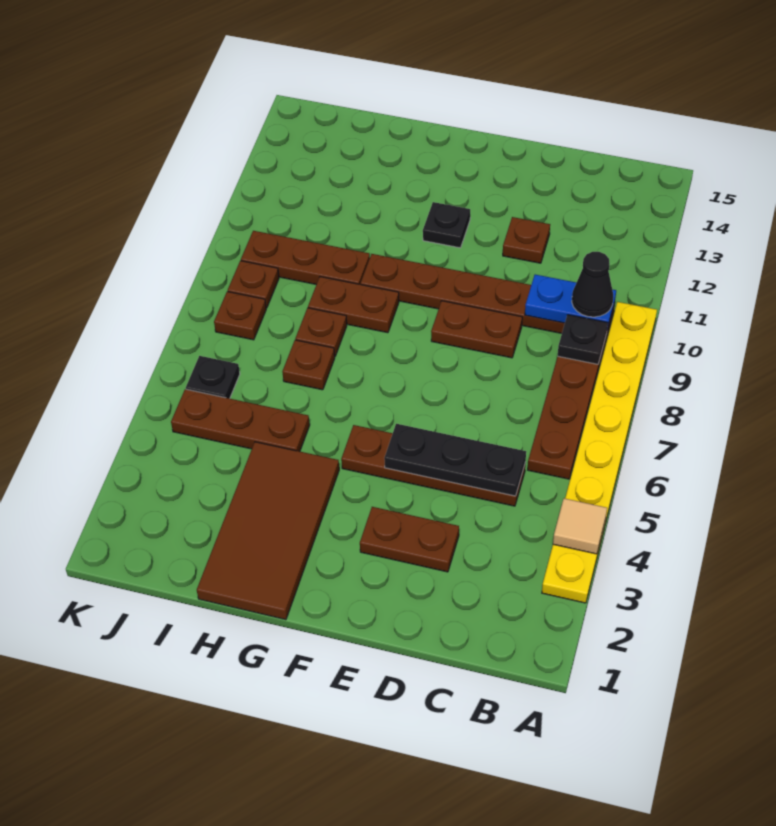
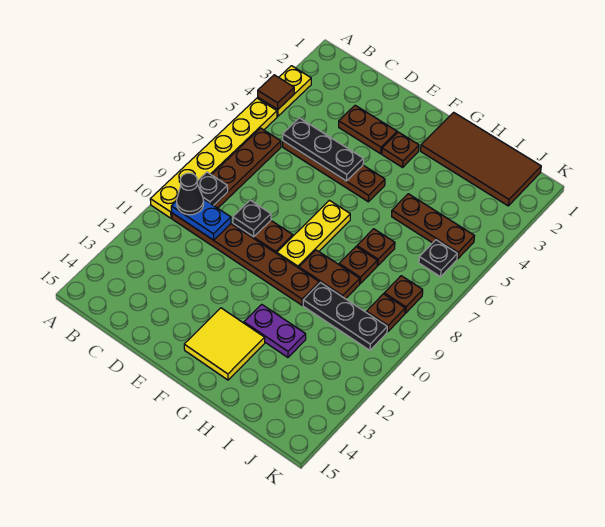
tan 1x1 tile [553,498,607,554] -> brown 1x1 tile [258,75,294,110]
brown 1x1 plate [503,217,550,263] -> brown 1x1 plate moved to [382,132,419,167]
none -> yellow 1x3 plate [277,200,350,268]
black 1x1 plate [423,202,470,248] -> black 1x1 plate moved to [233,200,271,237]
none -> yellow 2x2 tile [184,308,265,380]
brown 2x4 tile [197,442,339,620] -> brown 2x4 tile turned to [421,112,541,206]
none -> purple 1x2 plate [244,304,306,357]
brown 1x3 plate [241,231,370,284] -> black 1x3 plate [303,283,387,350]

